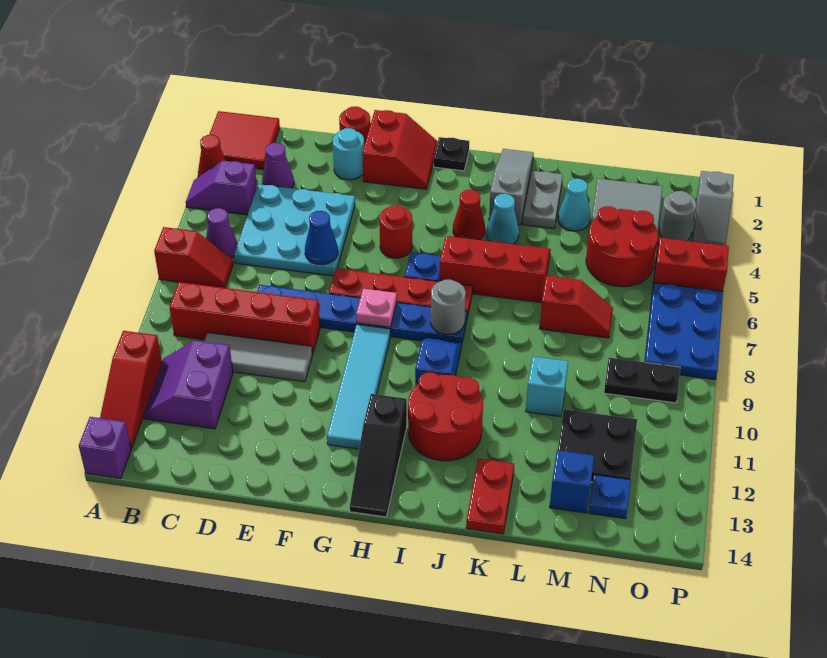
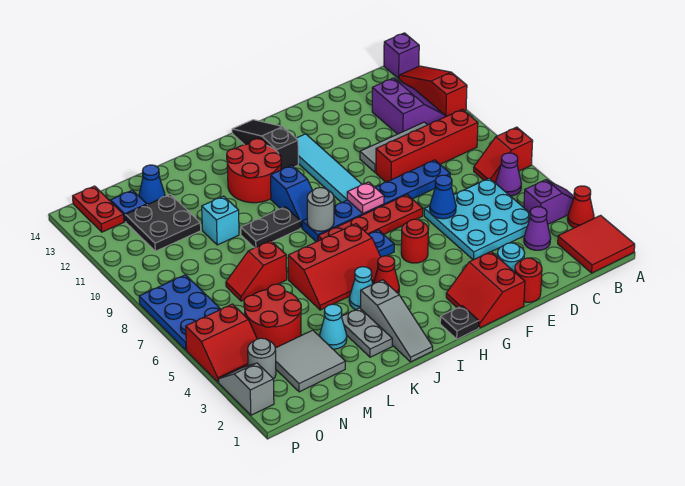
red 1x2 plate [466,458,514,534] -> red 1x2 plate moved to [73,186,124,232]
blue 1x1 brick [550,450,594,513] -> blue 1x1 cone [139,165,165,205]
black 1x2 plate [604,358,680,403] -> black 1x2 plate moved to [241,207,301,248]

